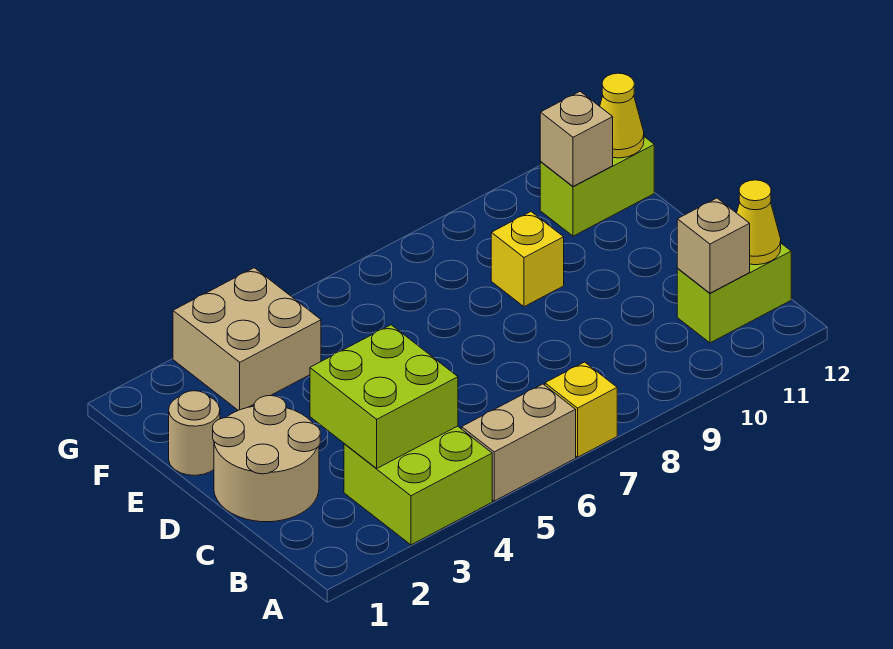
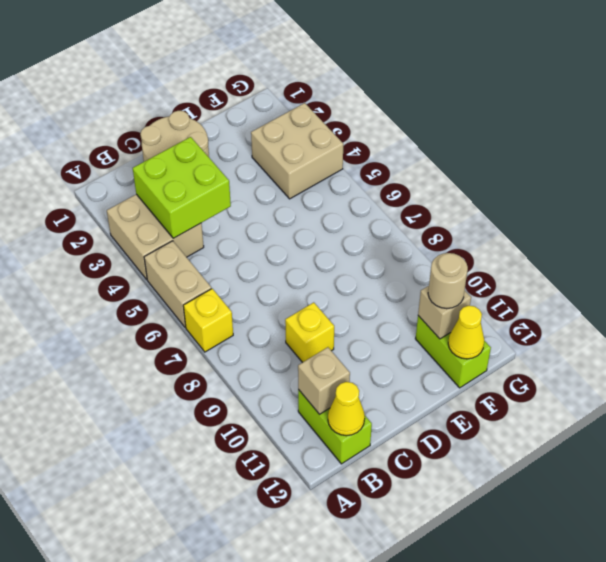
lime 2x2 brick [344,426,492,545] -> tan 2x2 brick [107,194,204,279]
tan 1x1 round brick [169,391,220,475] -> tan 1x1 round brick moved to [428,253,468,309]
yellow 1x1 brick [491,212,564,307] -> yellow 1x1 brick moved to [285,302,334,363]

